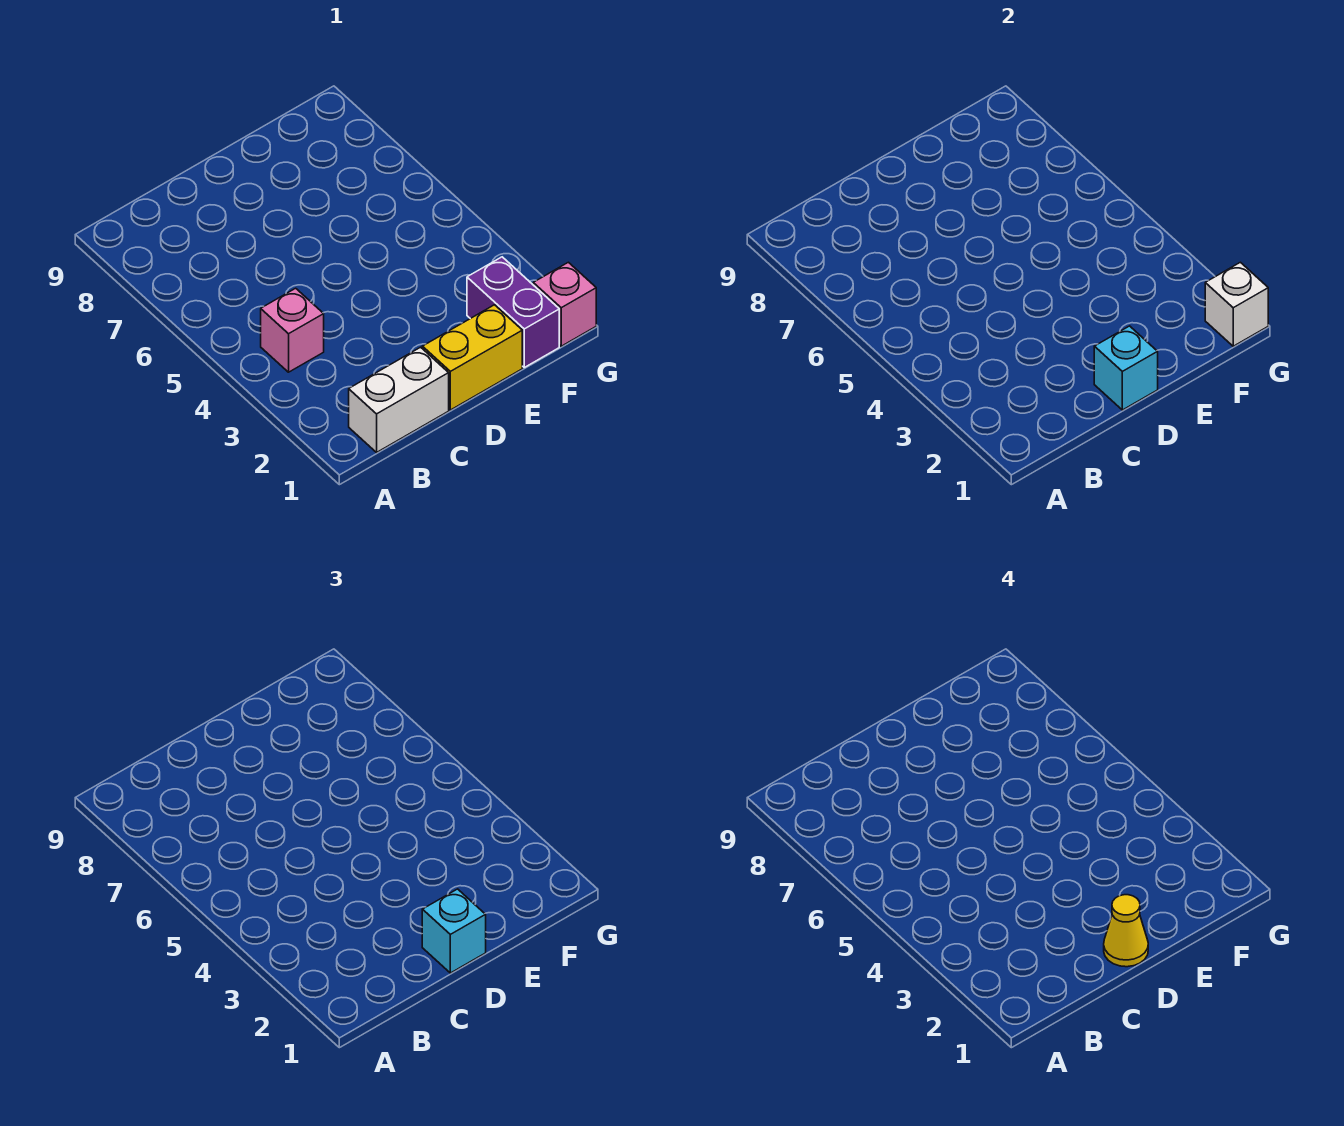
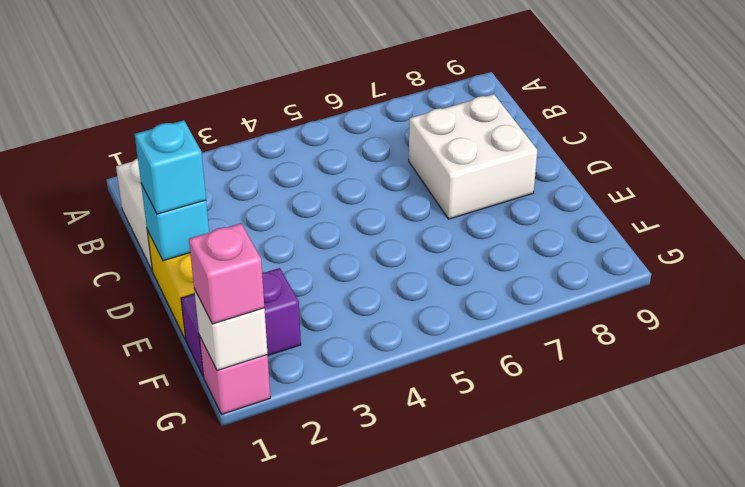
pink 1x1 brick [261,288,324,372] -> pink 1x1 brick moved to [189,223,264,324]
none -> white 2x2 brick [409,94,538,219]
yellow 1x1 cone [1104,895,1148,967] -> none

